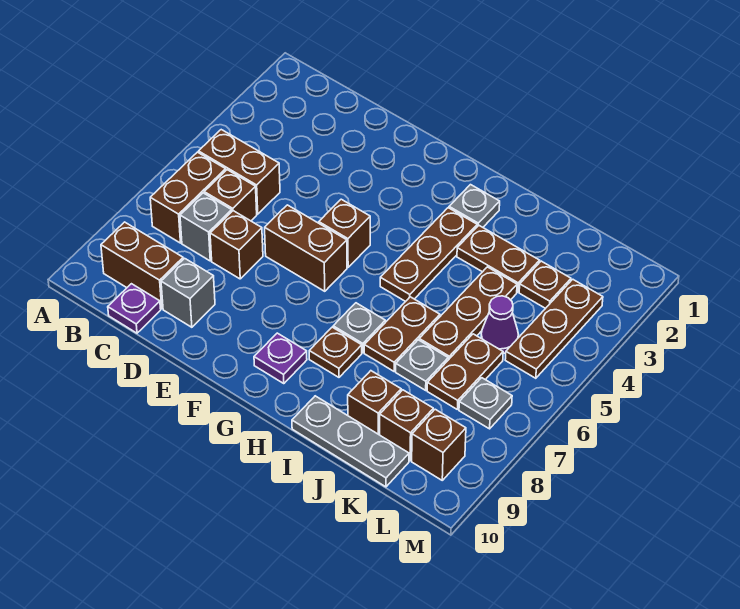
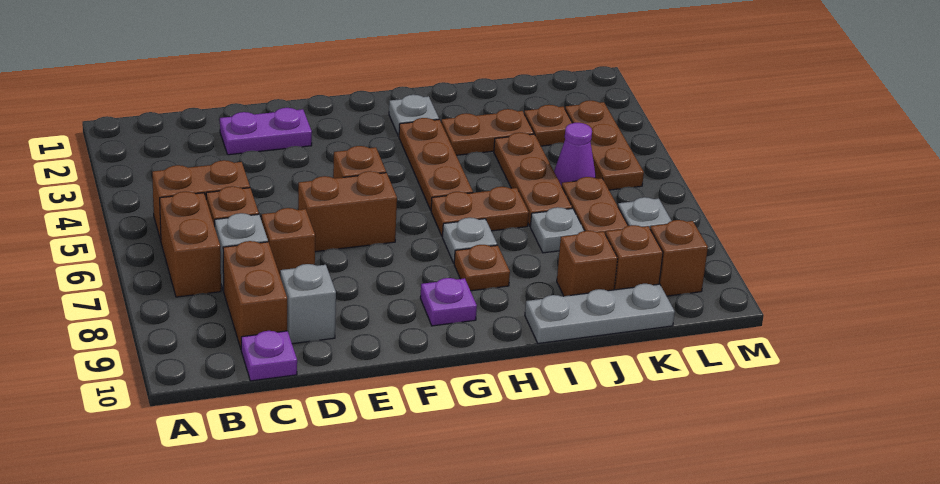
brown 1x2 brick [101,222,183,309] -> brown 1x2 brick turned to [223,241,287,348]
none -> purple 1x2 plate [220,108,312,155]
brown 1x2 plate [364,297,440,371] -> brown 1x2 plate turned to [431,187,529,237]

